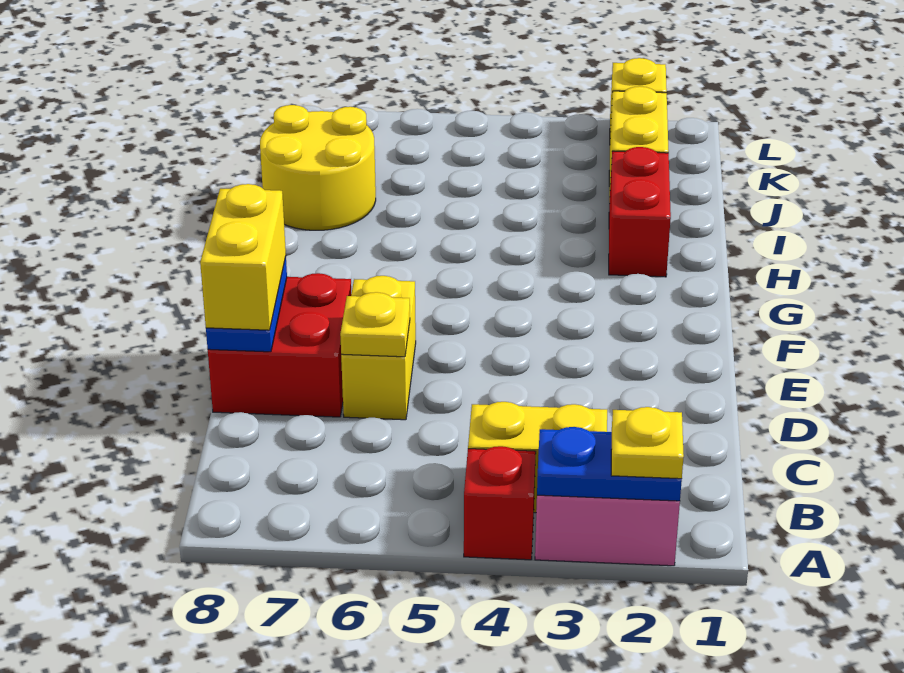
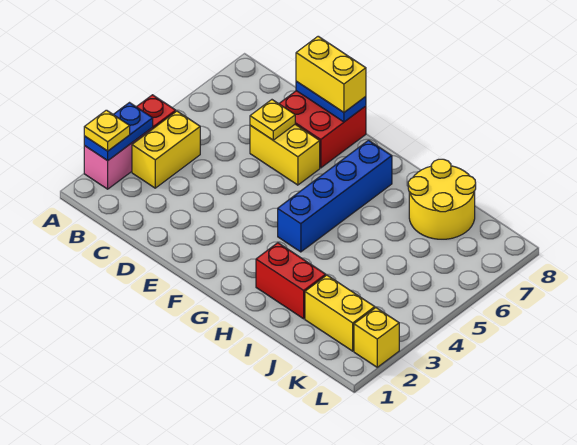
none -> blue 1x4 brick [278,140,392,252]

